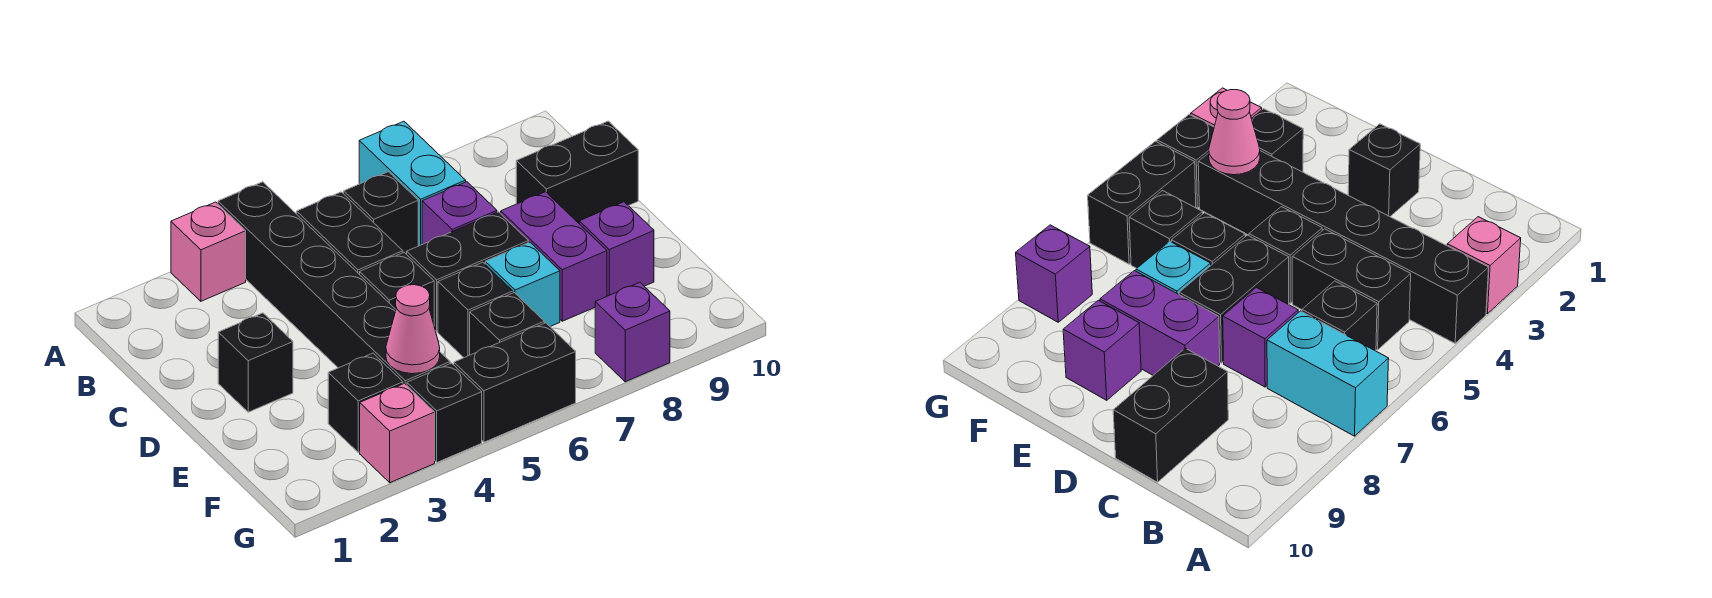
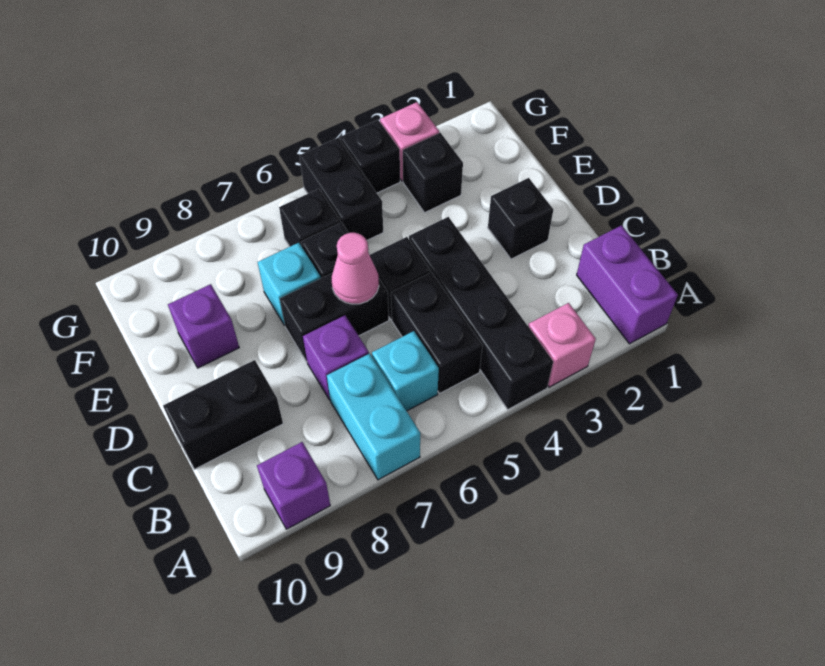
black 1x6 brick [218,182,450,385] -> black 1x4 brick [409,217,553,409]
black 1x1 brick [344,172,418,254] -> cyan 1x1 brick [372,331,439,411]
purple 1x2 brick [501,192,607,321] -> purple 1x2 brick moved to [577,225,678,344]
pink 1x1 cone [386,285,440,374] -> pink 1x1 cone moved to [332,233,379,304]
black 1x2 brick [454,323,576,442] -> black 1x2 brick turned to [299,138,383,240]
purple 1x1 brick [595,283,670,382] -> purple 1x1 brick moved to [257,442,330,529]

